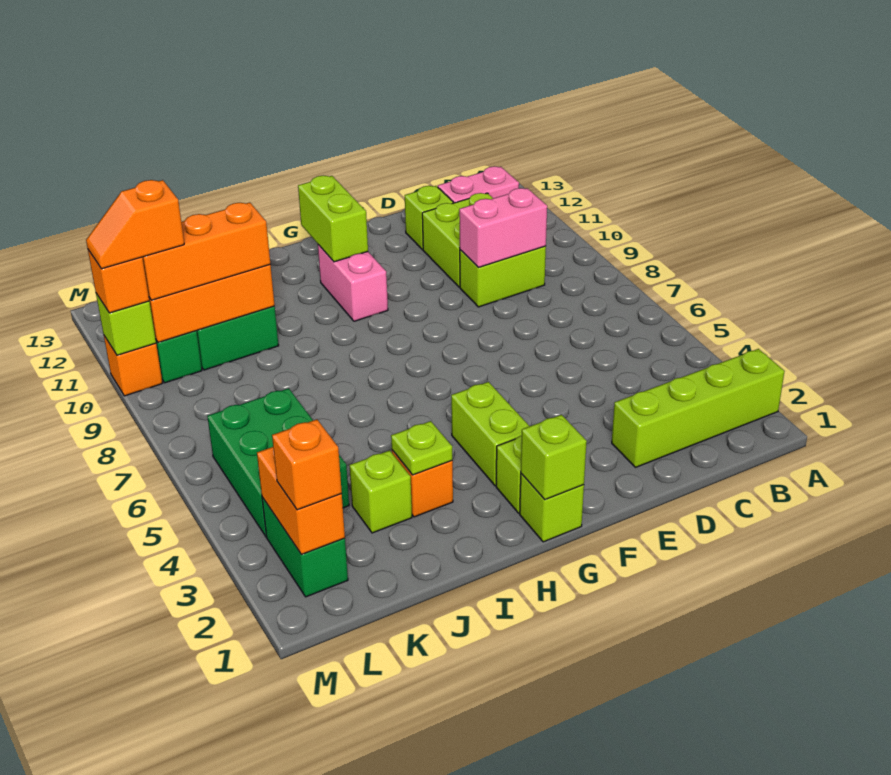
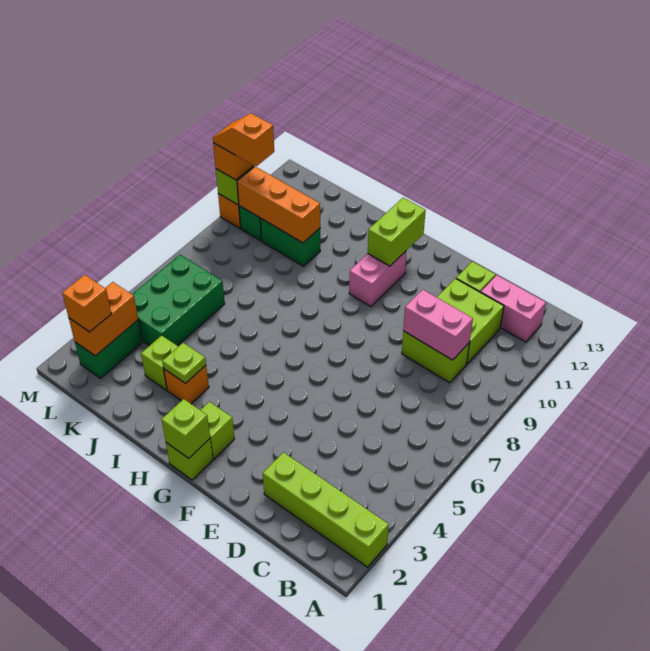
lime 1x2 brick [451,382,529,486] -> none
orange 1x3 brick [142,202,270,300] -> none

